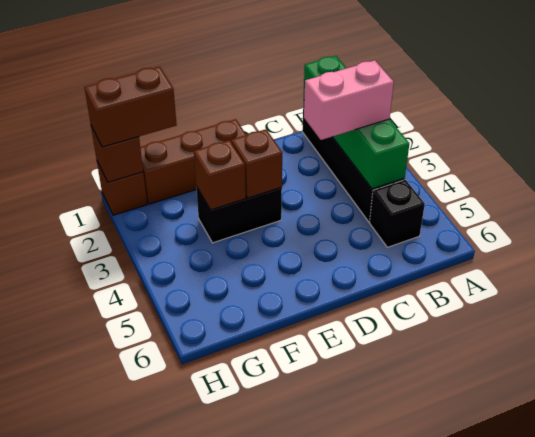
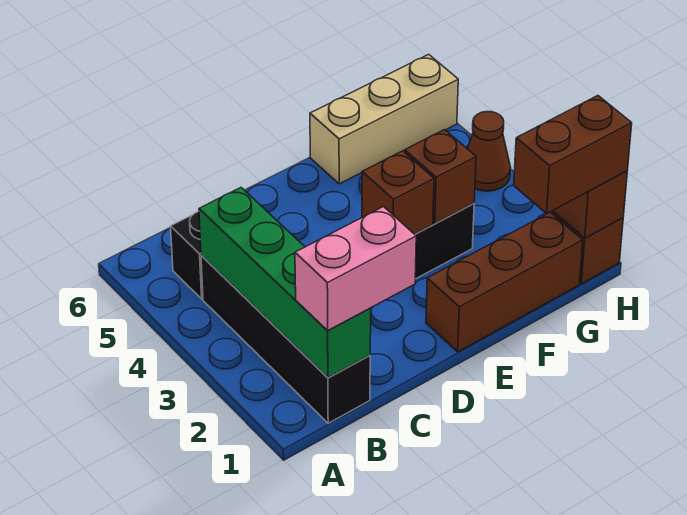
pink 1x2 brick [304,60,394,140] -> pink 1x2 brick moved to [295,207,416,331]
none -> tan 1x3 brick [310,54,458,184]
none -> brown 1x1 cone [468,112,510,191]

